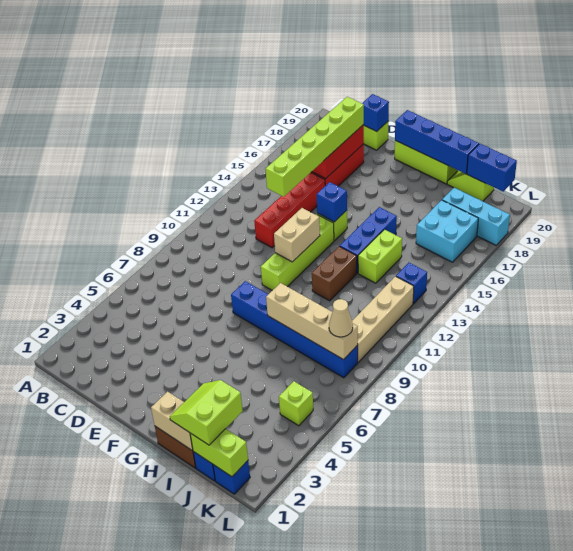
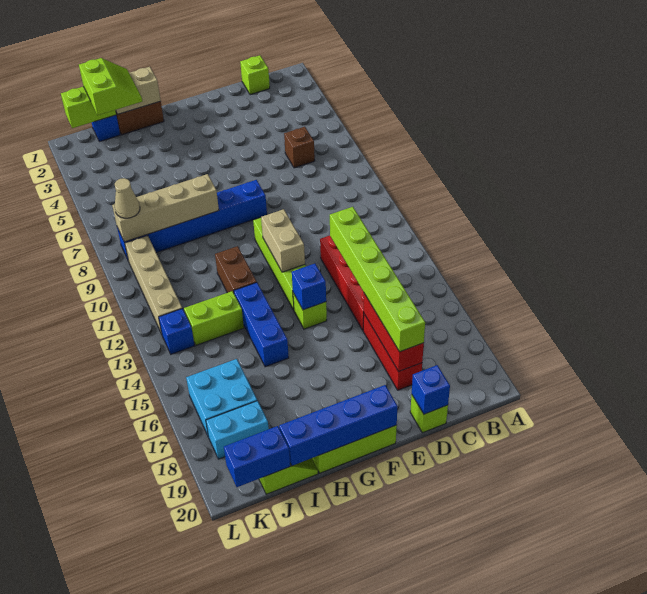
none -> brown 1x1 brick [284,127,315,168]
lime 1x2 brick [358,229,402,283] -> lime 1x2 brick turned to [184,291,244,345]
cyan 1x3 brick [442,188,510,245] -> cyan 1x2 brick [206,401,269,459]
blue 1x1 brick [213,461,250,494] -> none
lime 1x1 brick [279,381,313,426] -> lime 1x1 brick moved to [240,55,270,95]

